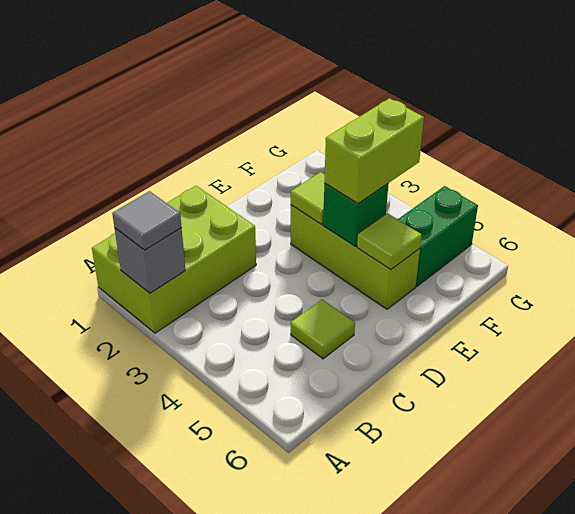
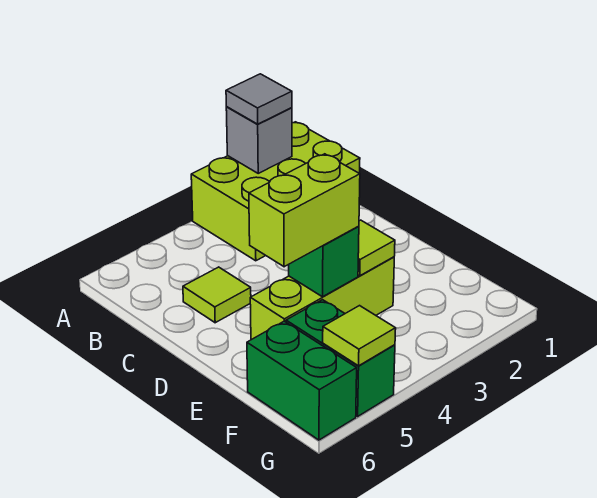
lime 2x3 brick [92,186,256,333] -> lime 2x3 brick turned to [191,122,360,261]
lime 1x2 brick [324,98,424,204] -> lime 1x2 brick turned to [249,154,360,267]
lime 1x1 tile [357,213,422,270] -> lime 1x1 tile moved to [323,306,396,366]
none -> green 1x2 brick [247,321,357,440]

